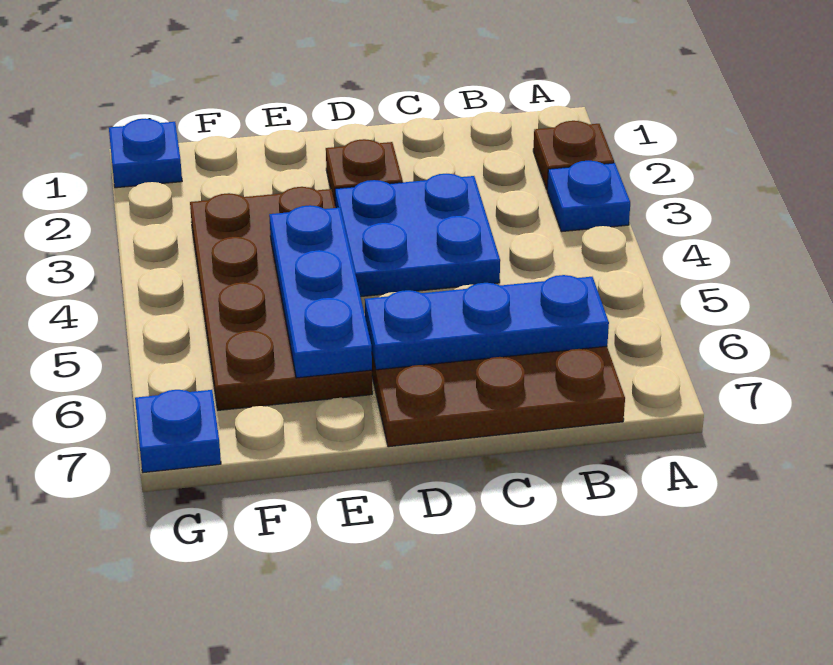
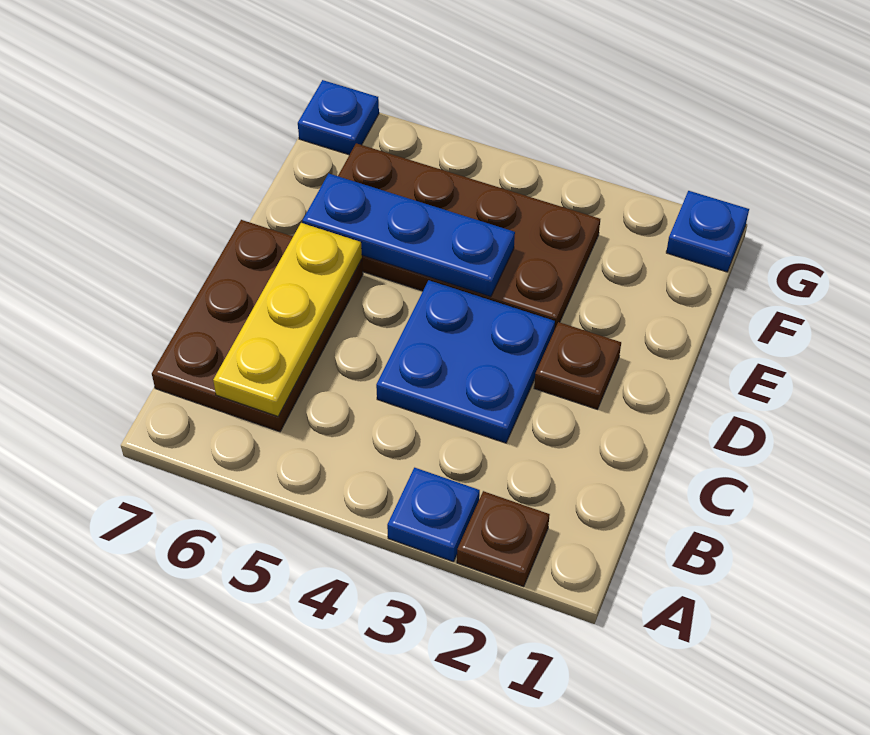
blue 1x3 plate [365,275,609,370] -> yellow 1x3 plate [213,223,362,416]

